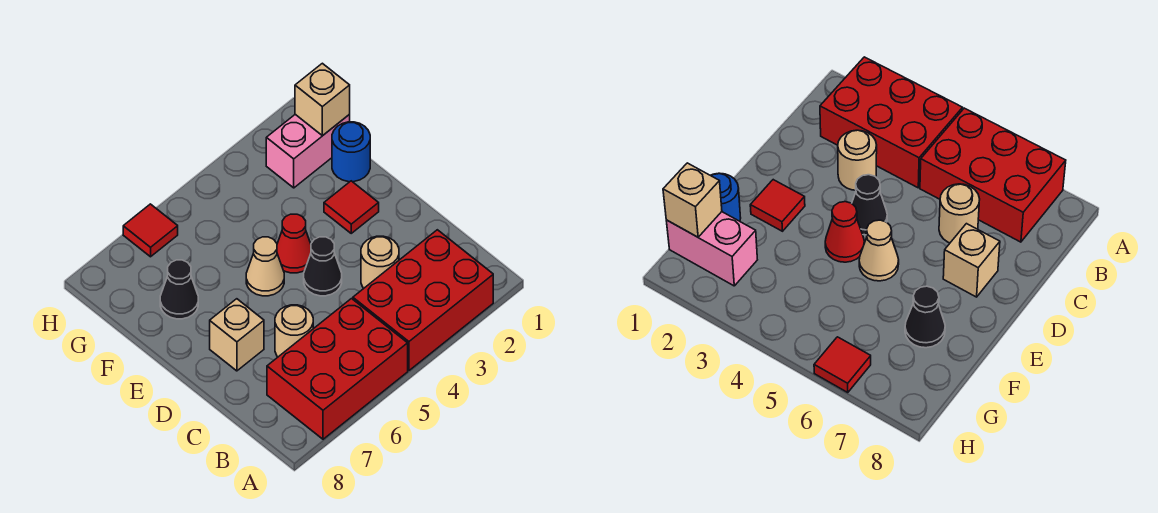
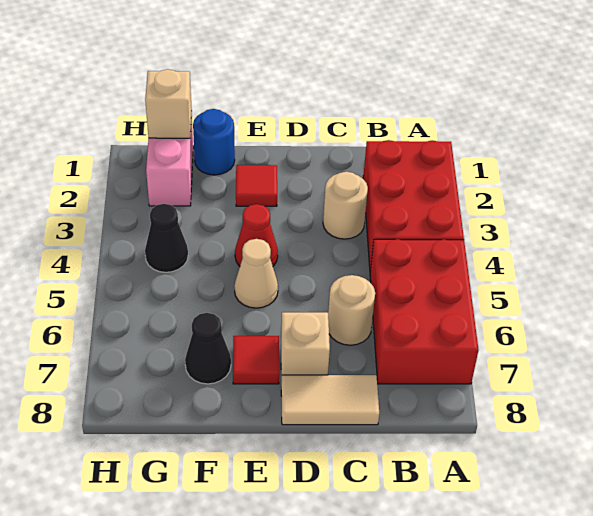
none -> tan 1x2 tile [281,375,379,425]
black 1x1 cone [304,237,342,296] -> black 1x1 cone moved to [145,204,188,272]
red 1x1 tile [123,204,178,257] -> red 1x1 tile moved to [233,336,279,384]

